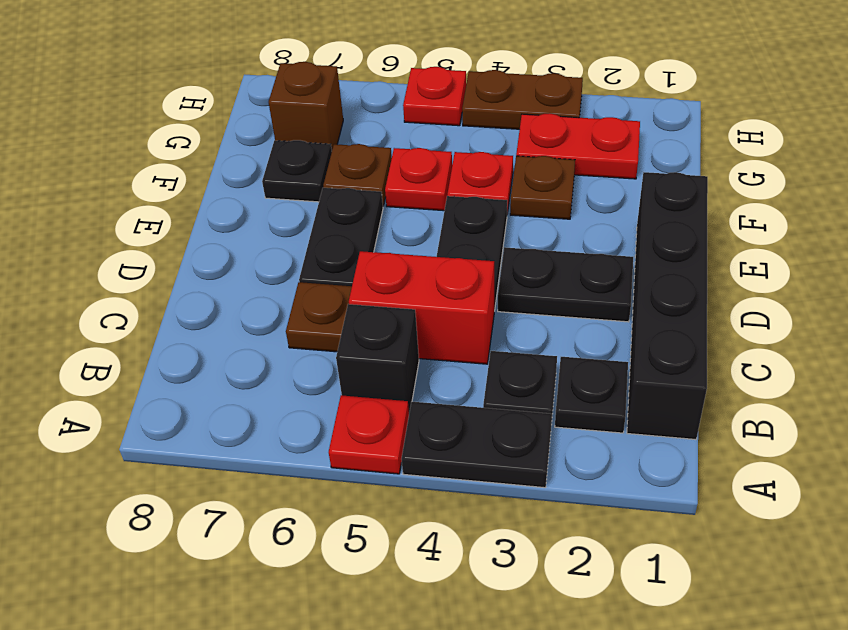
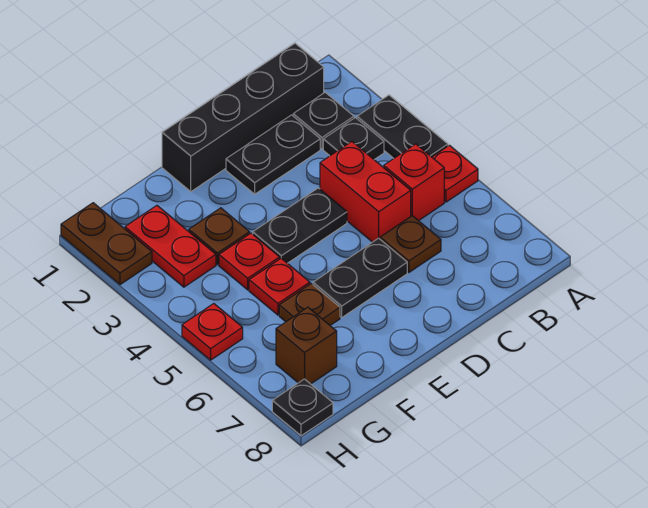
black 1x1 brick [336,304,419,412] -> red 1x1 brick [384,144,444,221]
black 1x2 plate [498,247,633,322] -> black 1x2 plate turned to [226,115,320,194]
black 1x1 plate [262,140,332,202] -> black 1x1 plate moved to [272,379,333,436]
brown 1x2 plate [462,70,583,129] -> brown 1x2 plate moved to [61,203,152,285]

